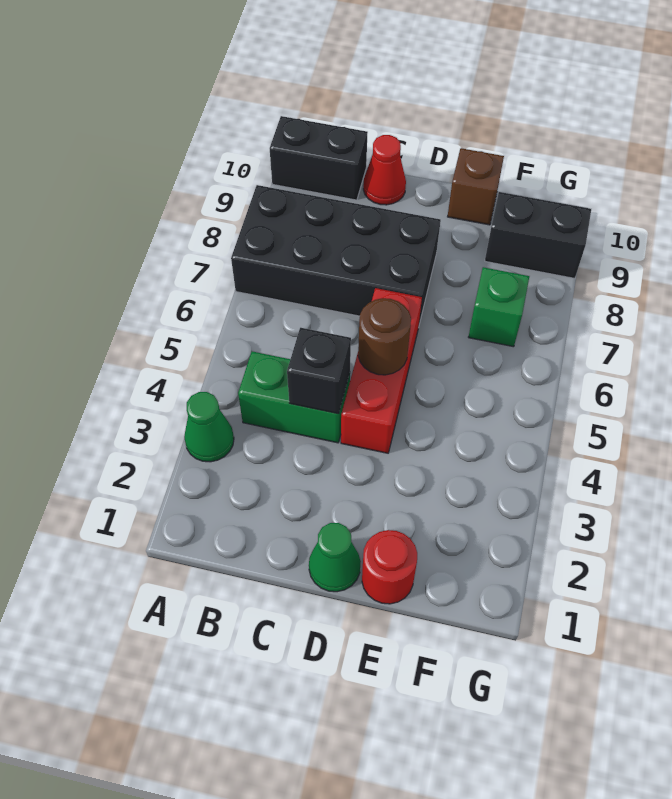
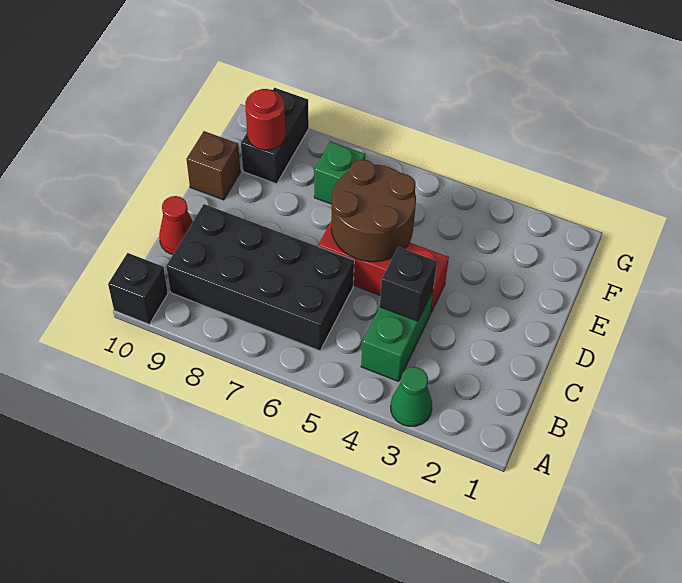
black 2x4 brick [231,185,441,324] -> black 2x4 brick turned to [166,204,354,351]
black 1x2 brick [270,116,368,200] -> black 1x1 brick [108,253,168,324]
green 1x1 cone [309,523,361,592] -> none
brown 1x1 round brick [358,298,411,375] -> brown 2x2 round brick [331,160,416,262]
red 1x1 round brick [362,530,417,604] -> red 1x1 round brick moved to [245,89,285,150]

